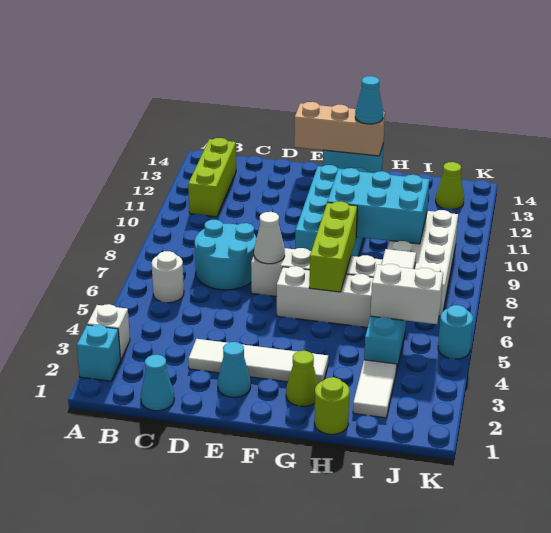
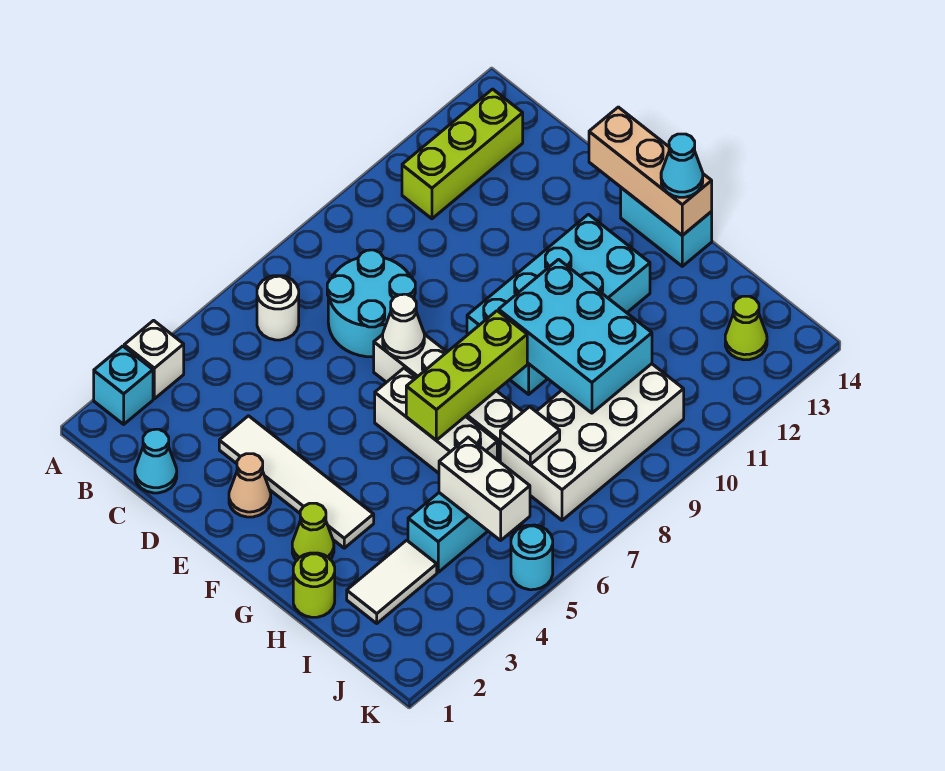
cyan 1x1 cone [218,342,251,397] -> tan 1x1 cone [229,454,271,517]

